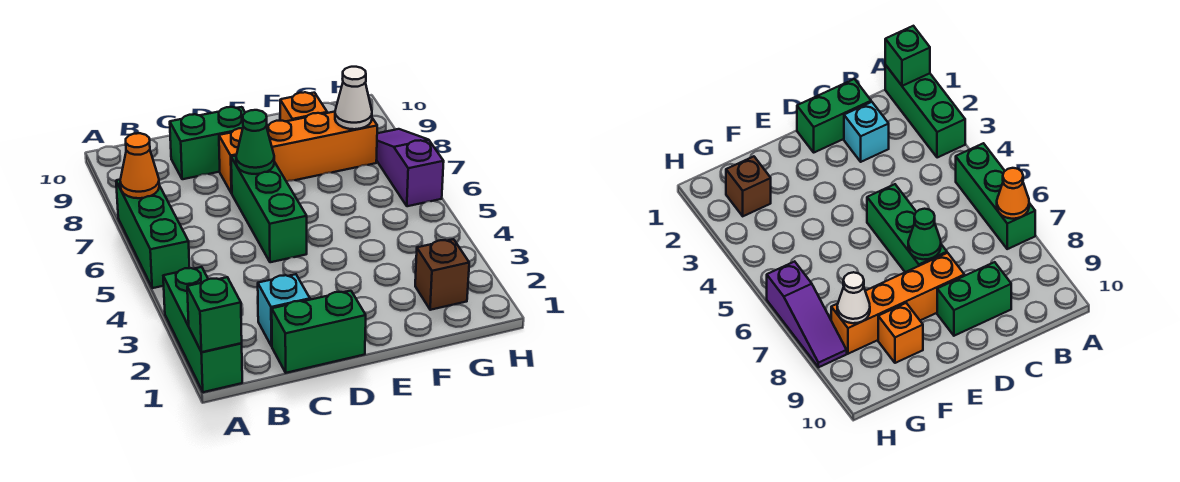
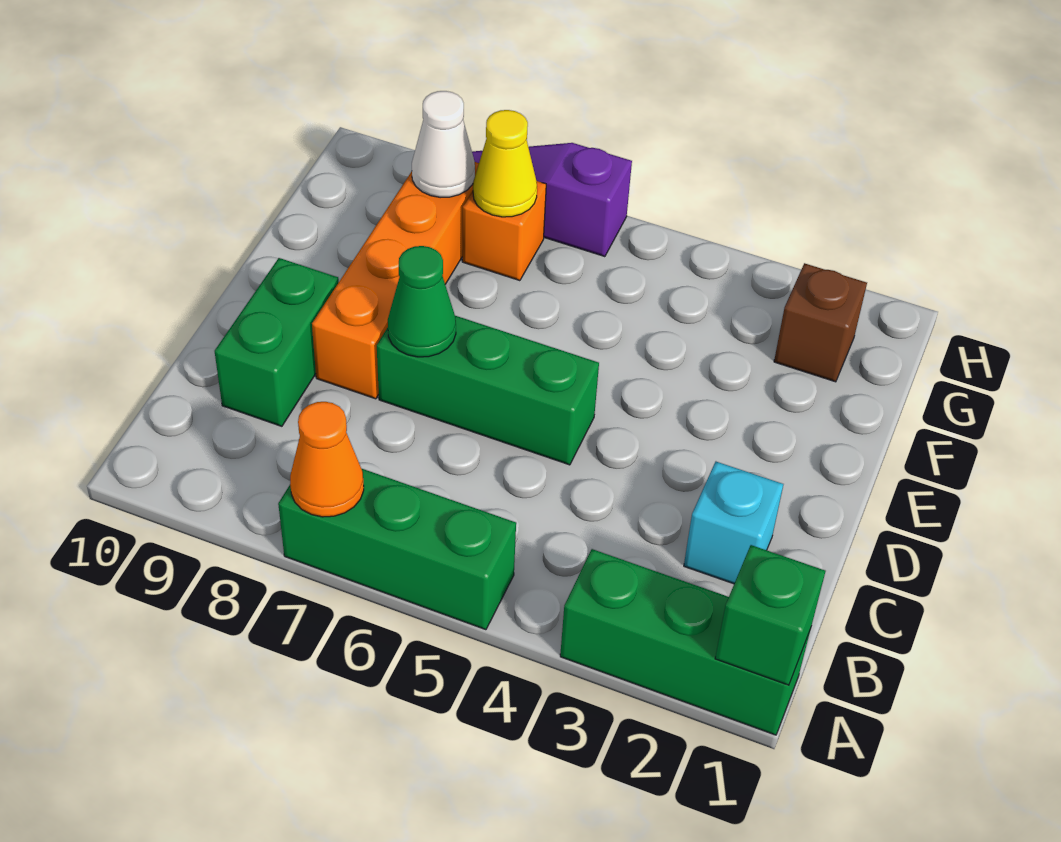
green 1x2 brick [272,291,366,373] -> none
orange 1x1 brick [280,92,327,121] -> orange 1x1 brick moved to [462,181,546,281]
none -> yellow 1x1 cone [473,110,537,217]

